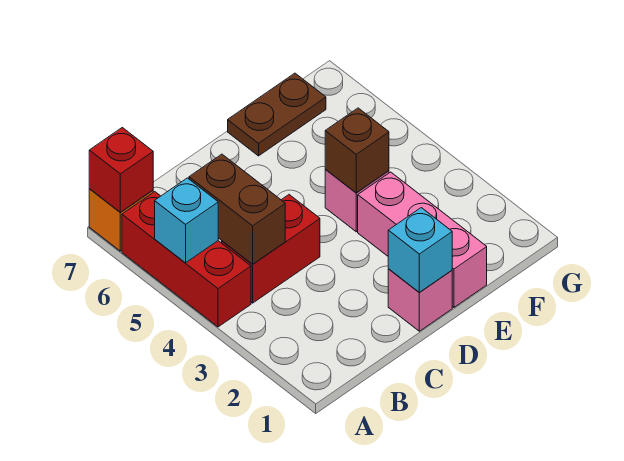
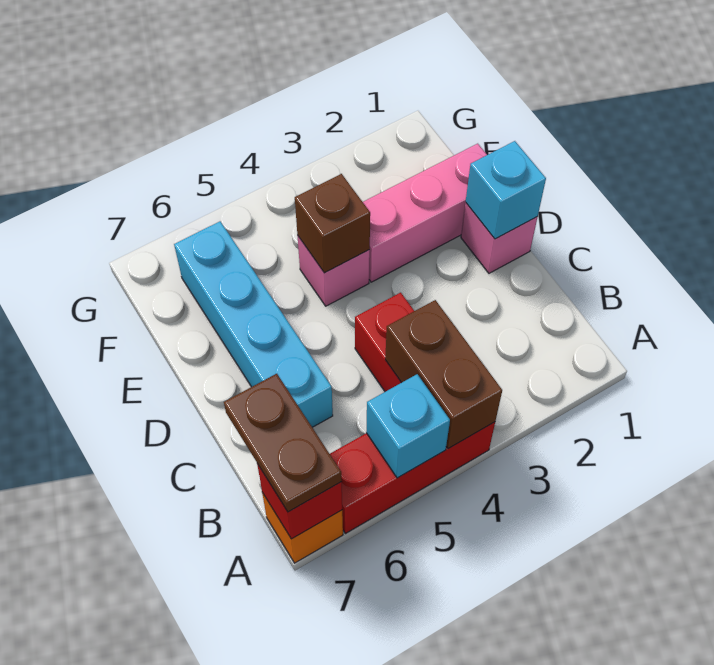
brown 1x2 brick [189,154,285,264] -> brown 1x2 brick turned to [385,300,502,449]
none -> cyan 1x4 brick [174,221,333,427]
brown 1x2 plate [228,73,326,156] -> brown 1x2 plate moved to [224,374,342,512]

